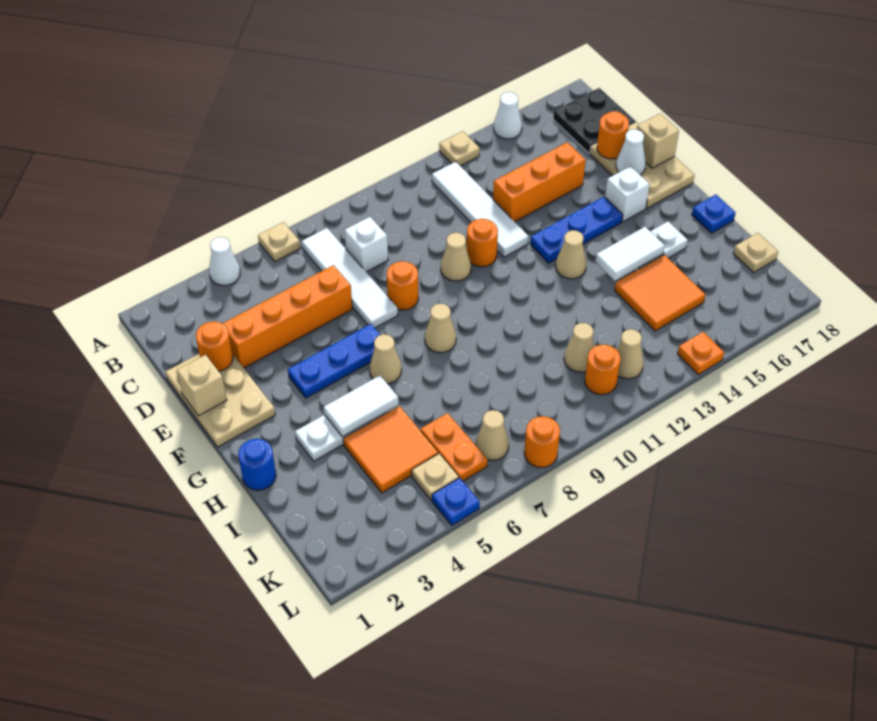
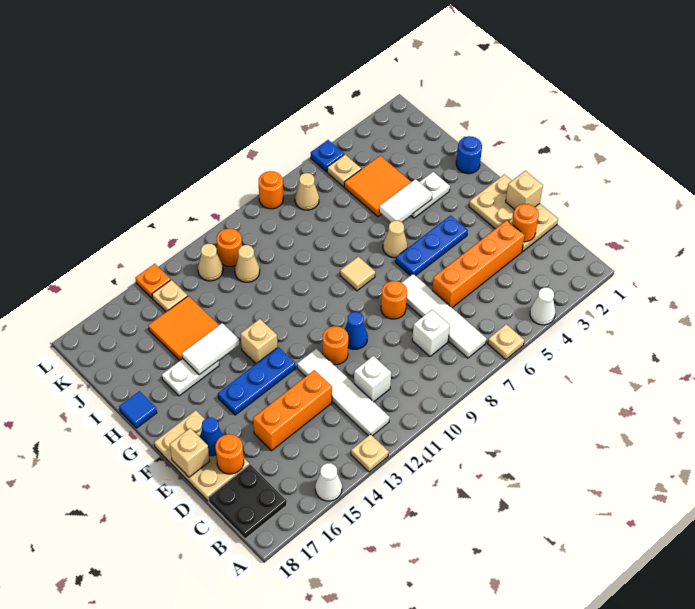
tan 1x1 cone [441,233,471,281] -> blue 1x1 cone [345,312,368,349]
white 1x1 cone [616,129,646,175] -> blue 1x1 cone [200,418,223,456]
white 1x1 brick [605,166,650,222] -> white 1x1 brick moved to [354,356,391,402]
tan 1x1 cone [425,304,456,353] -> tan 1x1 tile [340,256,375,291]
tan 1x1 cone [556,230,586,279] -> tan 1x1 brick [241,319,277,364]
blue 1x1 plate [692,195,735,233] -> blue 1x1 tile [119,391,157,428]
orange 1x2 plate [421,413,487,481] -> none
tan 1x1 plate [733,233,778,273] -> tan 1x1 plate moved to [152,280,188,312]

